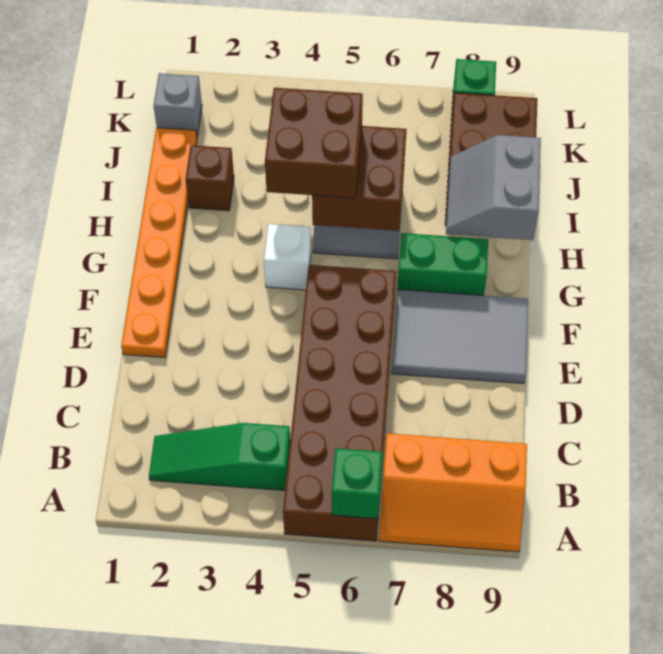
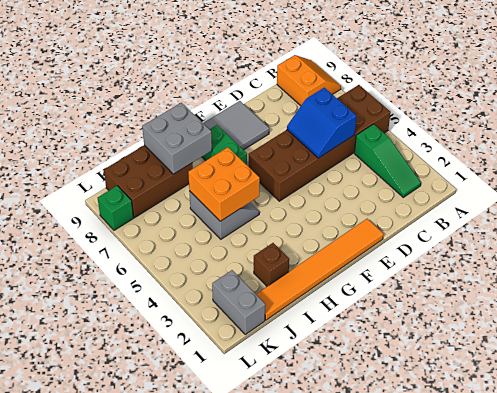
green 1x1 brick [332,448,382,519] -> none
orange 2x3 slope [379,433,527,552] -> orange 2x2 slope [277,55,341,106]
none -> blue 2x2 slope [287,88,356,158]
orange 1x6 plate [121,128,197,358] -> orange 1x6 tile [256,219,383,320]
grey 2x3 tile [391,290,528,383] -> grey 2x2 tile [203,101,269,150]
white 1x1 brick [264,224,311,290] -> none
brown 2x2 brick [265,88,363,198] -> none
brown 2x2 brick [312,126,406,231] -> orange 2x2 brick [188,147,260,221]
grey 2x2 slope [446,135,541,240] -> grey 2x2 brick [142,103,212,174]
grey 1x1 brick [154,73,202,137] -> grey 1x2 brick [212,270,265,334]

